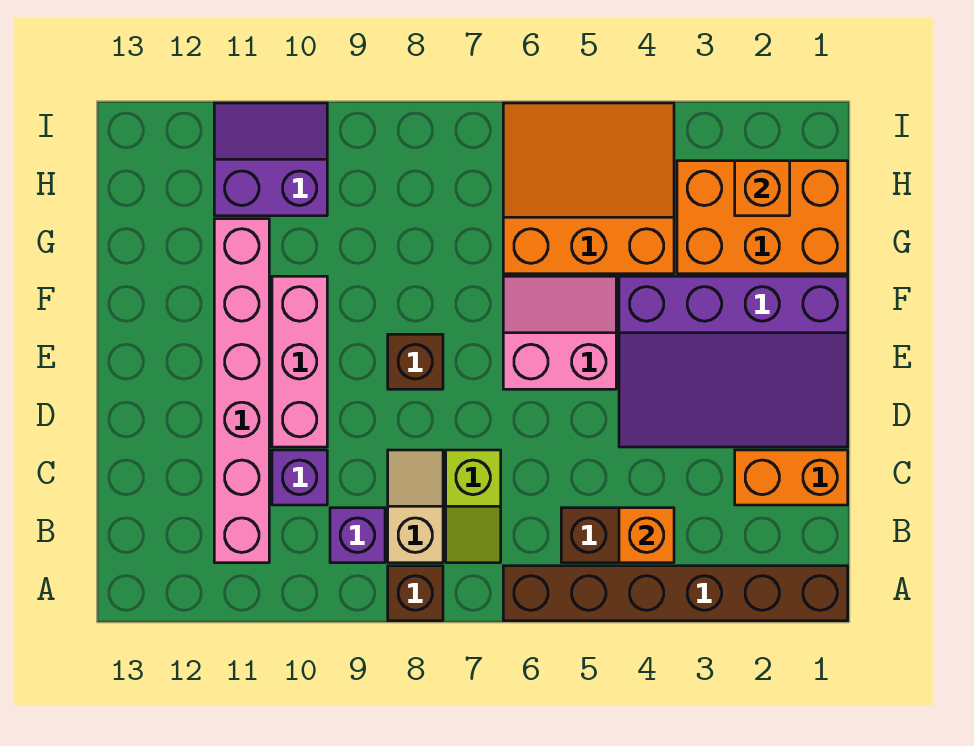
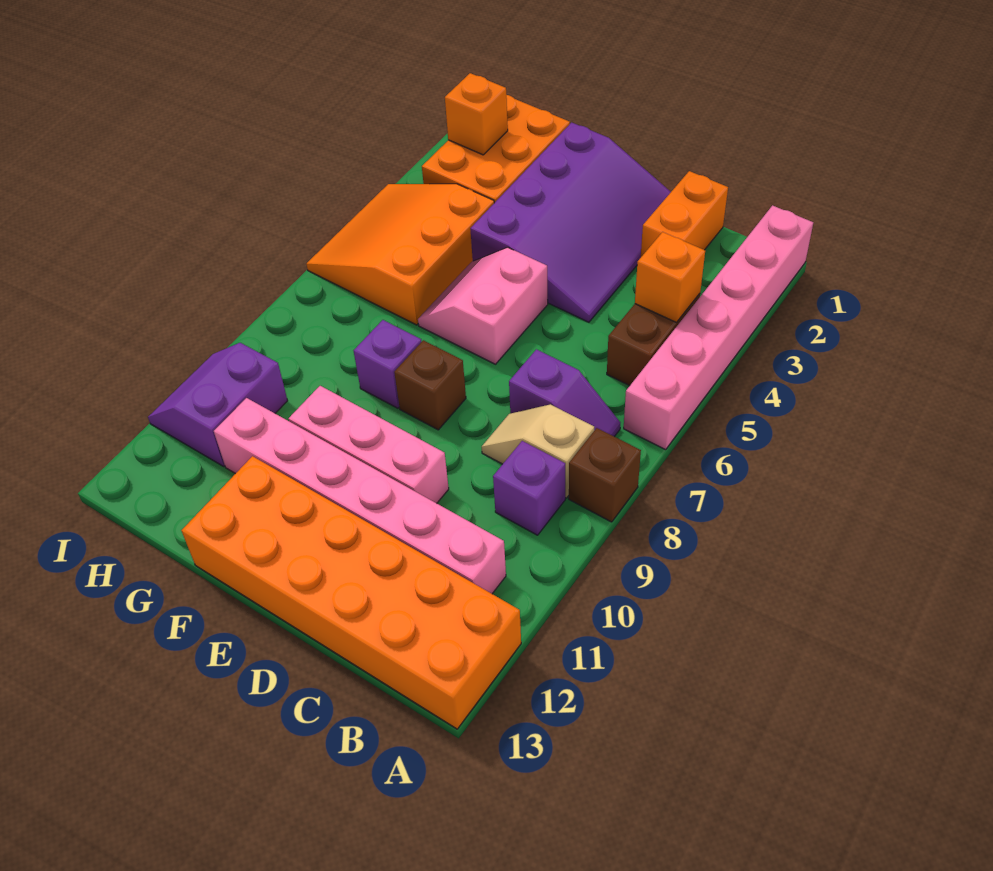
brown 1x6 brick [503,566,848,621] -> pink 1x6 brick [624,205,813,450]
none -> orange 2x6 brick [181,456,521,729]
lime 1x2 slope [446,450,501,563] -> purple 1x2 slope [509,349,621,437]
purple 1x1 brick [272,450,327,505] -> purple 1x1 brick moved to [354,320,422,408]

